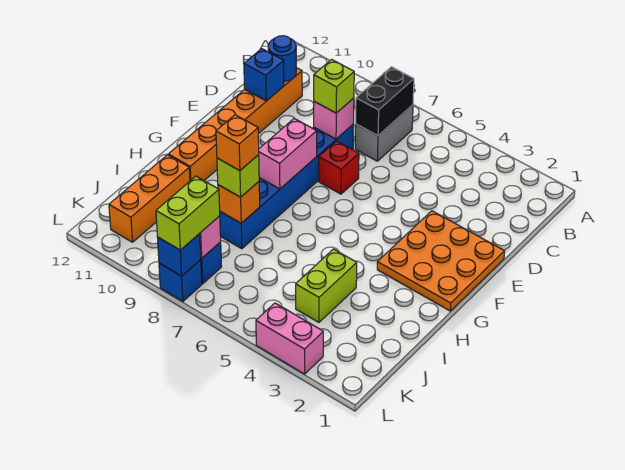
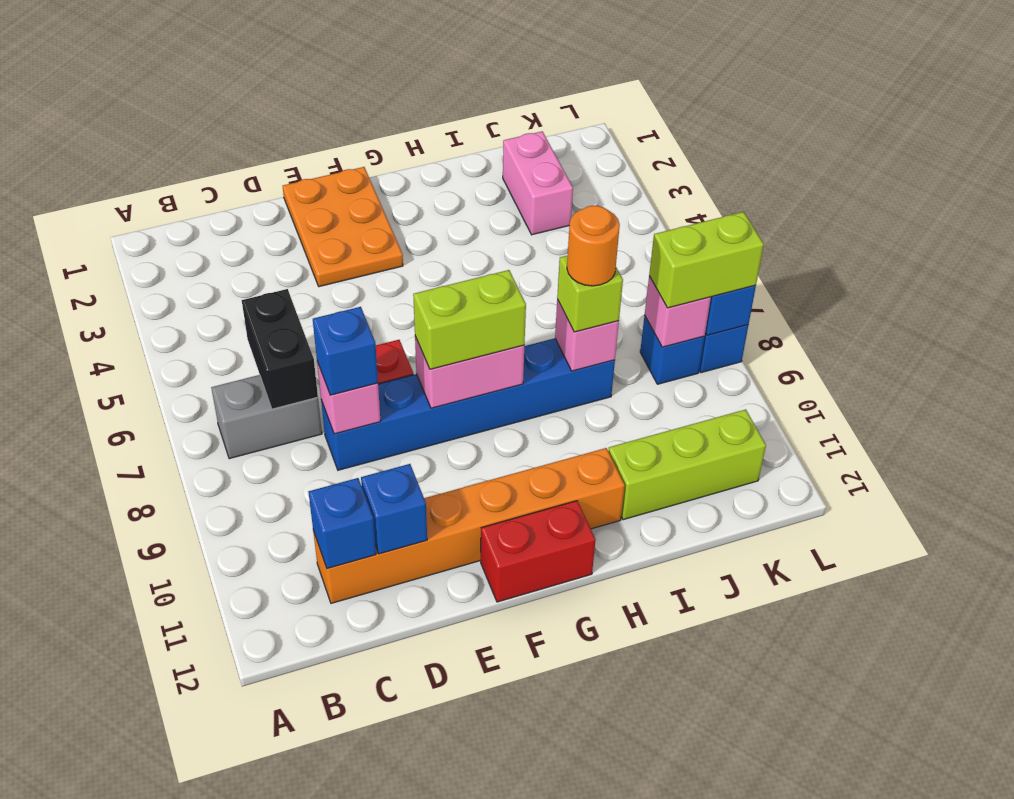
black 1x2 brick [356,67,414,136] -> black 1x2 brick turned to [242,289,318,409]
blue 1x1 round brick [268,36,296,81] -> blue 1x1 brick [309,478,376,569]
lime 1x1 brick [314,59,354,113] -> blue 1x1 brick [313,307,378,395]
orange 3x3 plate [377,211,505,311] -> orange 2x3 plate [283,167,403,287]
none -> red 1x2 brick [481,501,596,602]
lime 1x2 brick [296,249,357,322] -> lime 1x2 brick moved to [413,270,526,369]
orange 1x1 brick [218,182,260,223] -> pink 1x1 brick [555,300,619,371]
orange 1x1 brick [216,115,259,171] -> orange 1x1 round brick [567,206,620,286]
orange 1x3 brick [109,155,190,242] -> lime 1x3 brick [608,409,766,520]
pink 1x2 brick [256,303,323,374] -> pink 1x2 brick moved to [503,131,573,235]

